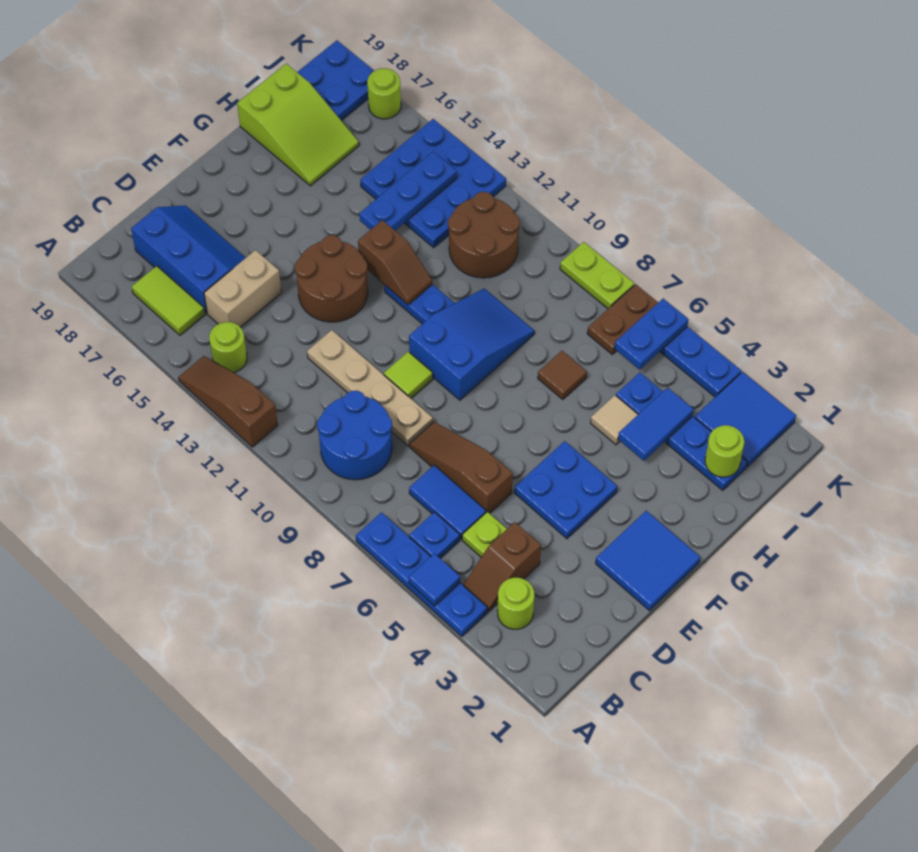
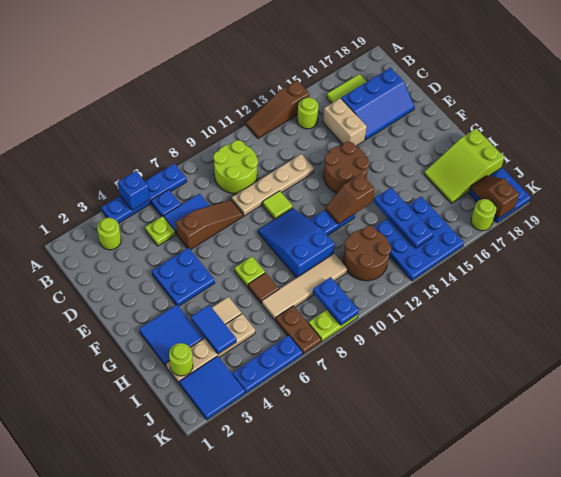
blue 1x1 tile [409,553,460,606] -> blue 1x1 brick [118,171,150,210]
brown 1x3 slope [178,356,278,447] -> brown 1x3 slope turned to [246,80,310,138]
brown 1x2 slope [463,522,541,612] -> brown 1x2 slope moved to [470,176,519,218]
blue 2x2 round brick [317,391,392,480] -> lime 2x2 round brick [213,140,258,194]
blue 2x2 tile [596,511,700,611] -> blue 2x2 tile moved to [139,305,203,366]
blue 2x3 slope [409,289,534,400] -> blue 2x3 slope turned to [258,208,334,278]
none -> lime 1x1 plate [235,257,265,287]
blue 1x4 plate [616,372,747,490] -> tan 1x4 plate [166,314,255,384]
none -> tan 1x4 tile [262,254,348,320]
blue 1x2 plate [614,299,688,369] -> blue 1x2 plate moved to [313,277,359,325]

